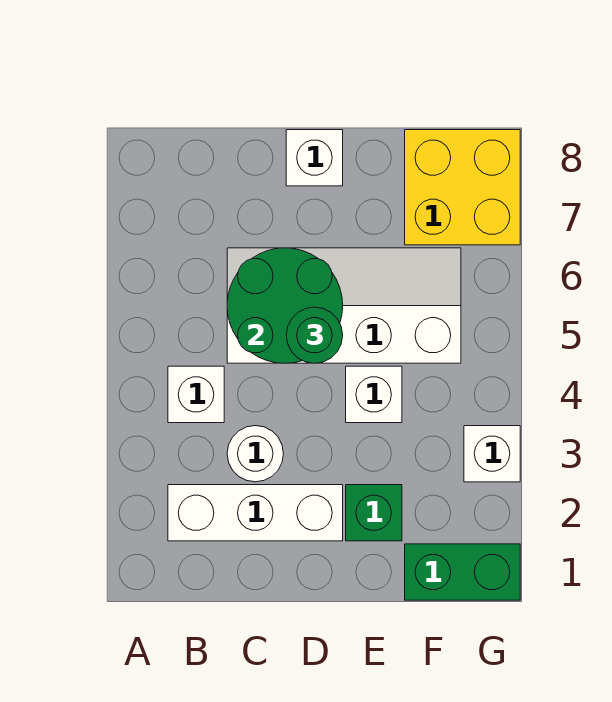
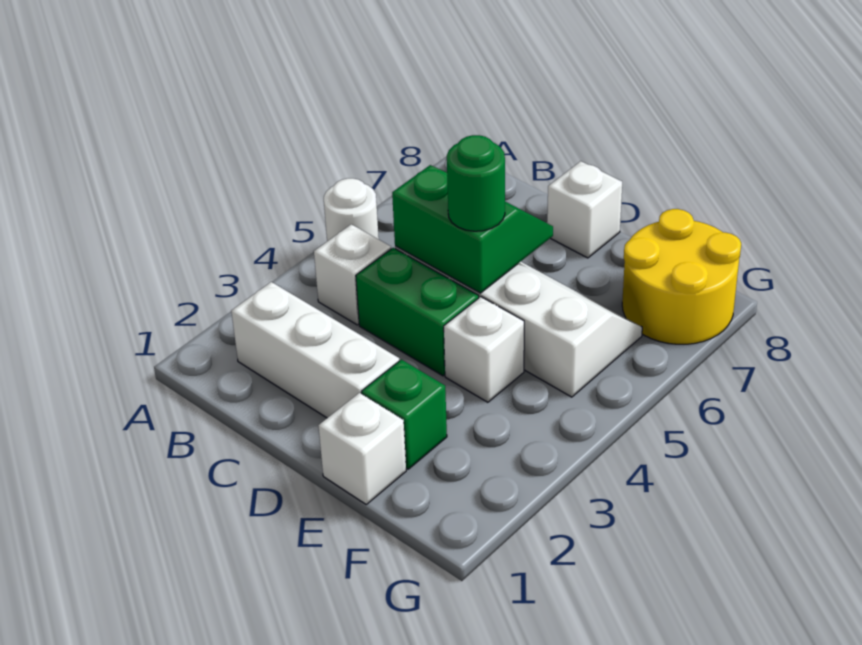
white 1x1 round brick [227,426,284,482] -> white 1x1 round brick moved to [324,178,379,241]
green 2x2 round brick [227,248,343,363] -> green 2x2 slope [392,165,553,293]
green 1x2 brick [405,544,520,600] -> green 1x2 brick moved to [356,248,479,376]
yellow 2x2 brick [405,130,520,245] -> yellow 2x2 round brick [622,209,741,344]
white 1x1 brick [464,426,520,482] -> white 1x1 brick moved to [318,393,406,504]

